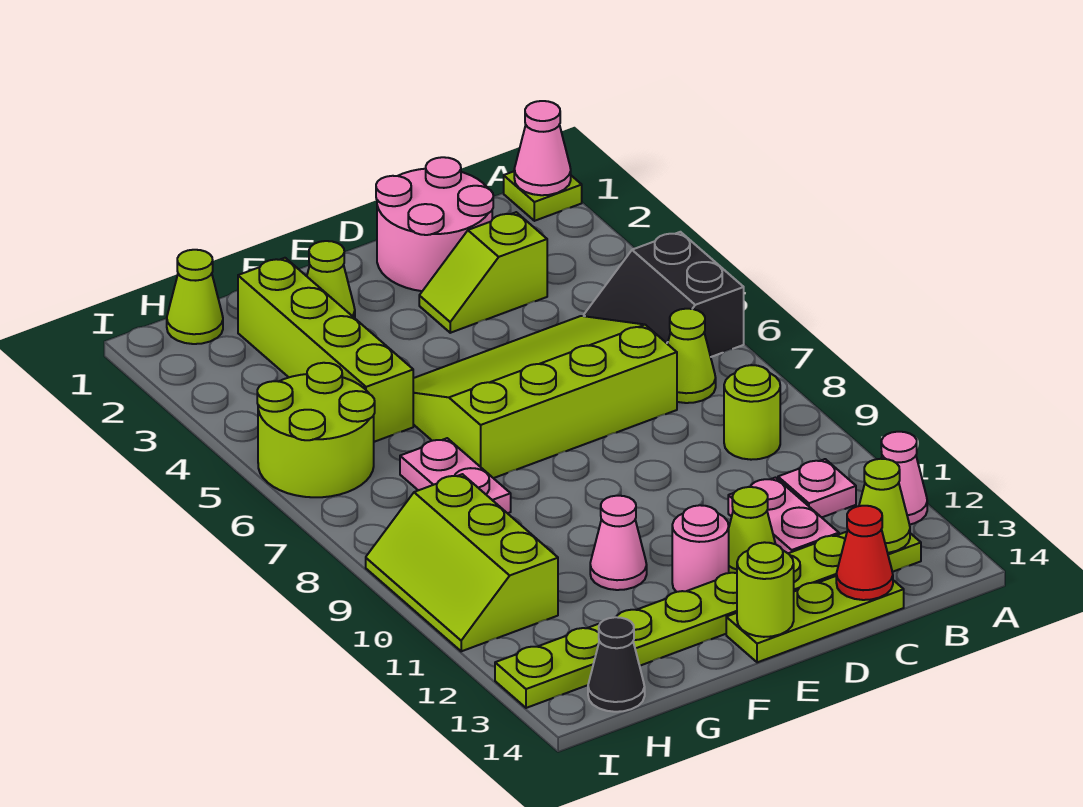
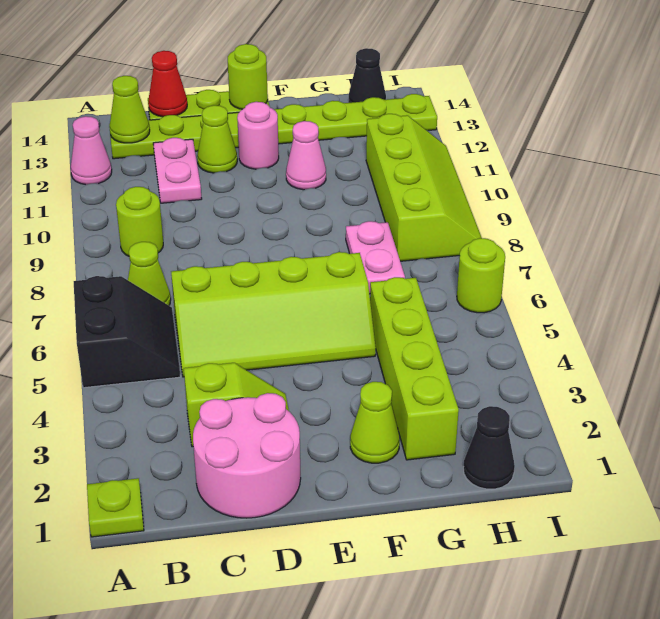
pink 1x1 cone [514,101,571,195] -> none
pink 1x1 plate [778,459,856,517] -> none
lime 3x4 slope [413,316,677,478] -> lime 2x4 slope [171,252,376,377]
lime 1x1 cone [167,250,223,344] -> black 1x1 cone [463,406,515,489]
lime 2x2 round brick [257,363,375,497] -> lime 1x1 round brick [457,238,505,313]
lime 2x3 slope [366,474,558,651] -> lime 2x4 slope [366,114,482,261]

